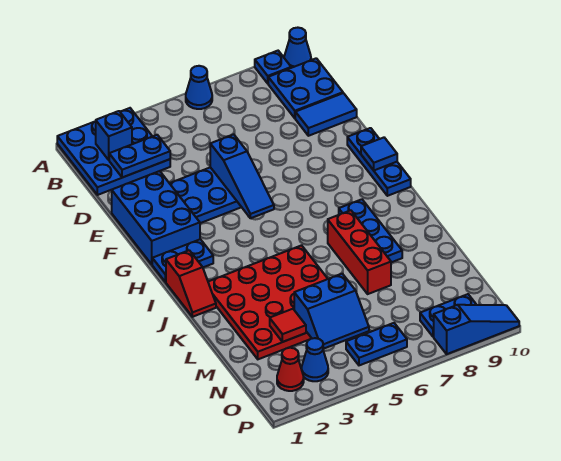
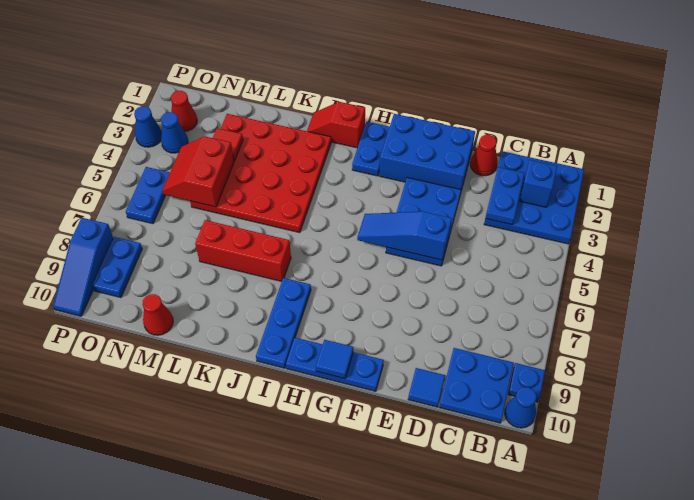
blue 1x1 cone [186,66,212,109] -> blue 1x1 cone moved to [134,106,162,147]
none -> red 1x1 cone [470,135,497,176]
blue 1x2 tile [295,93,357,136] -> blue 1x1 tile [408,368,445,407]
blue 1x3 plate [339,199,402,262] -> blue 1x3 plate turned to [256,278,311,368]
blue 2x2 slope [294,274,369,349] -> red 2x2 slope [162,136,234,207]
none -> red 1x1 cone [142,294,173,335]

